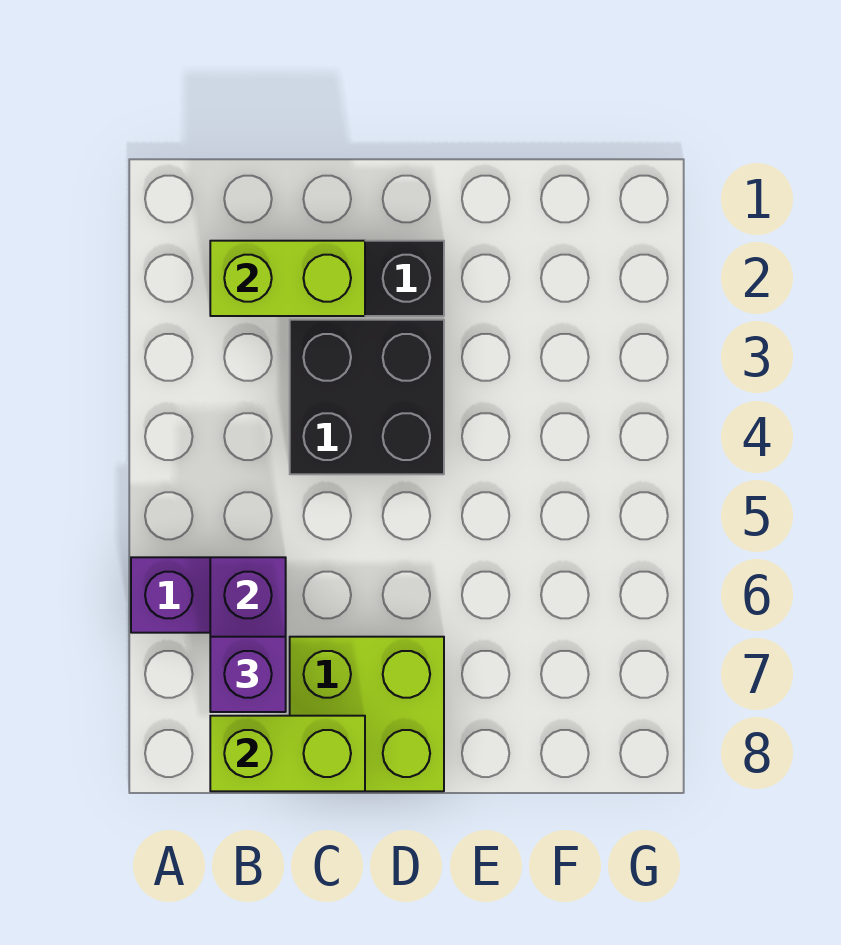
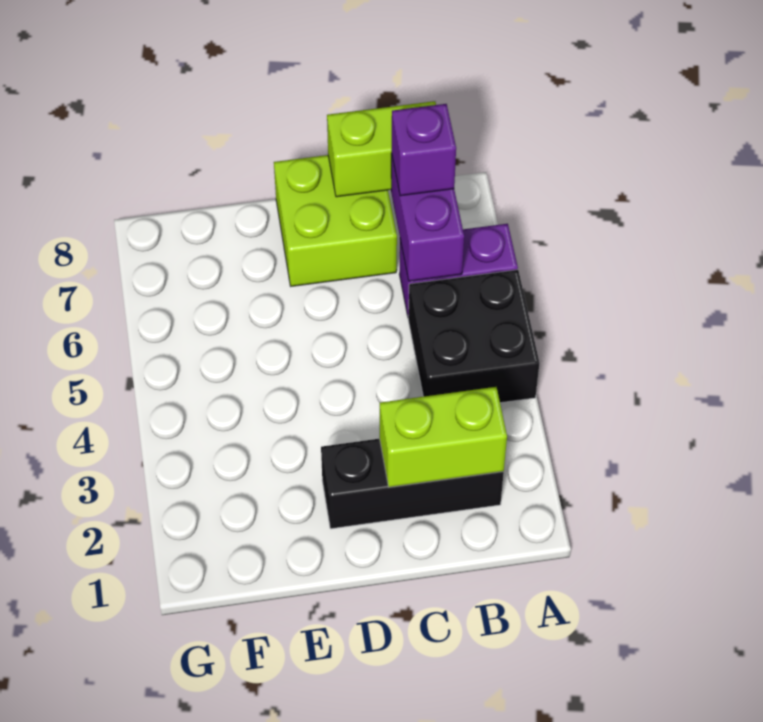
black 2x2 brick [290,320,444,474] -> black 2x2 brick moved to [408,270,539,403]

